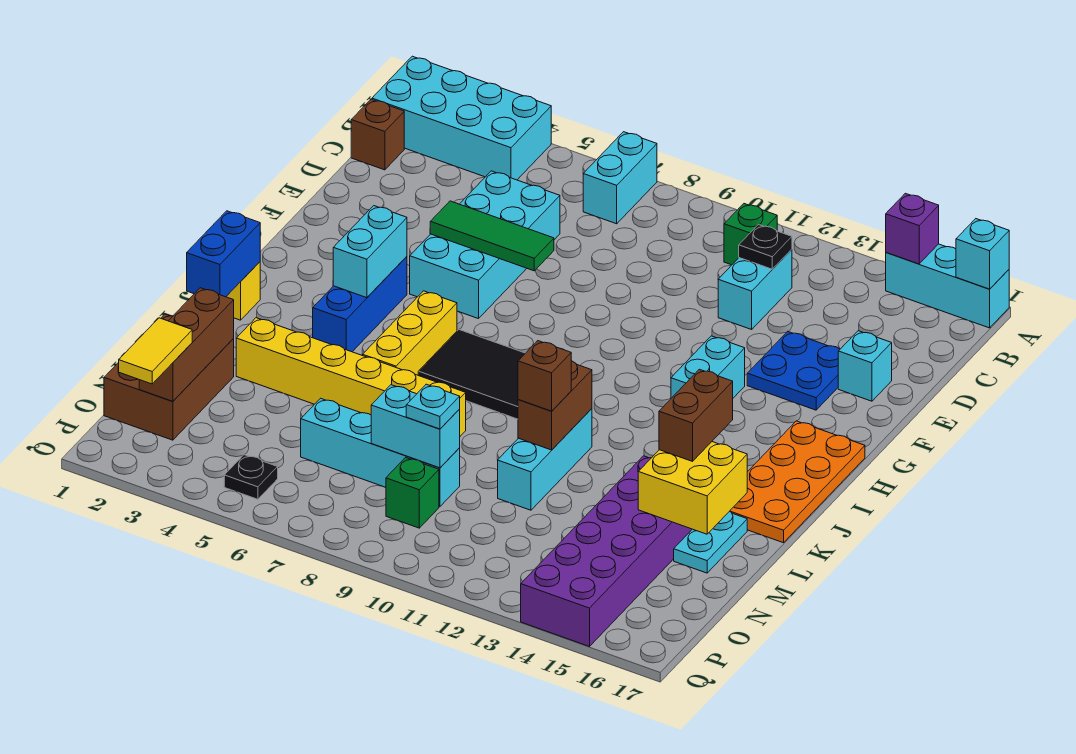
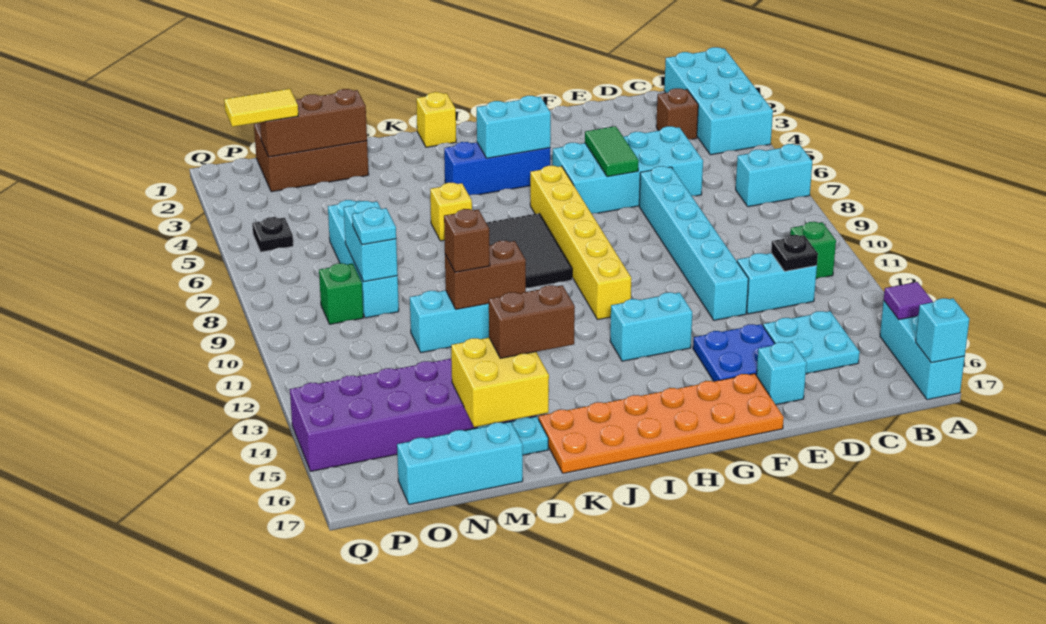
purple 1x1 brick [886,193,939,264] -> purple 1x1 tile [884,282,933,320]
brown 1x1 brick [351,99,404,170] -> brown 1x1 brick moved to [656,88,698,139]
none -> cyan 2x2 plate [763,311,860,374]
none -> cyan 1x6 brick [639,166,748,320]
green 1x3 tile [430,201,554,271] -> green 1x2 tile [585,126,639,177]
orange 2x4 plate [730,421,865,543] -> orange 2x6 plate [539,373,784,473]
yellow 1x3 brick [363,291,457,375] -> yellow 1x1 brick [430,183,472,241]
blue 1x2 brick [187,211,260,297] -> none
yellow 1x6 brick [236,318,466,436] -> yellow 1x6 brick moved to [530,166,631,320]
none -> cyan 1x3 brick [397,422,523,505]

